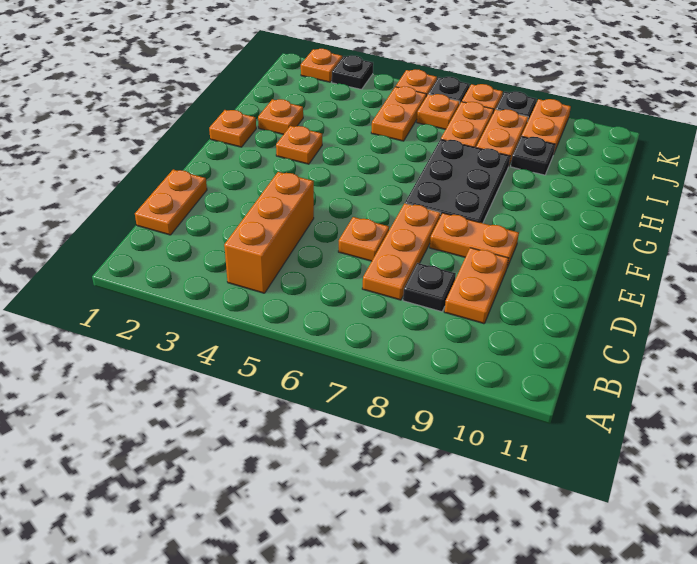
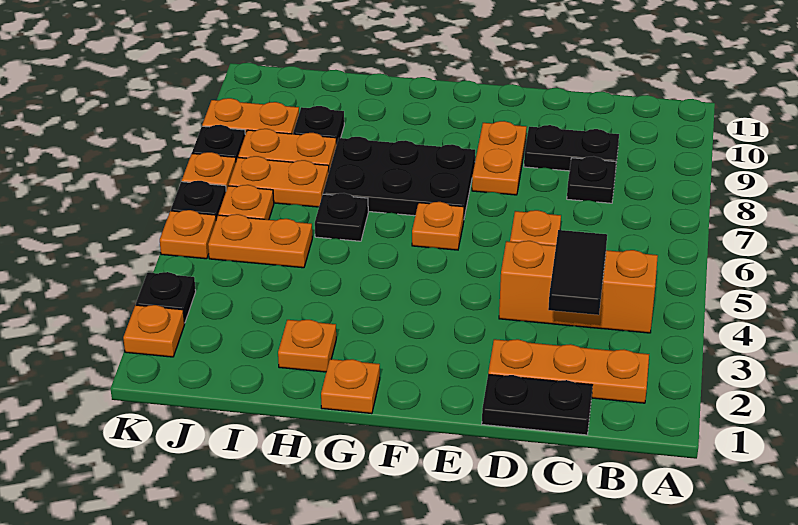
orange 1x2 plate [135,169,207,235] -> black 1x2 plate [482,374,592,435]
none -> black 1x2 tile [548,230,607,315]
orange 1x3 plate [362,203,441,300] -> orange 1x3 plate moved to [488,339,649,403]
orange 1x2 plate [444,248,509,324] -> black 1x2 plate [524,125,619,171]
orange 1x1 plate [276,126,322,164] -> orange 1x1 plate moved to [412,202,464,250]
none -> black 1x1 plate [315,193,368,241]

